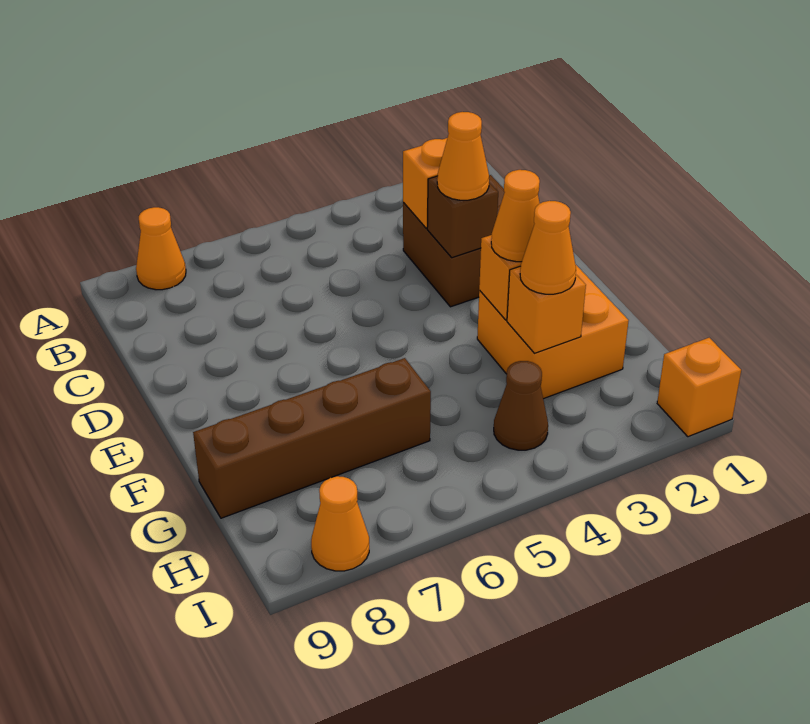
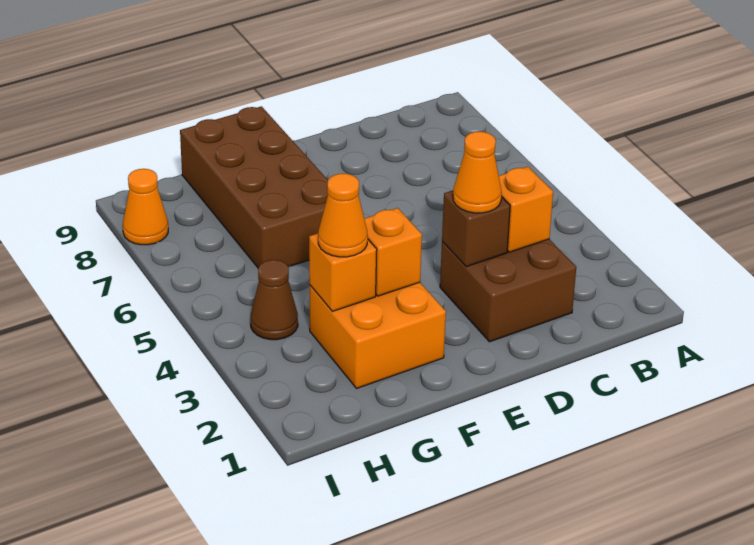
orange 1x1 cone [136,207,186,290] -> none
orange 1x1 cone [491,170,540,262] -> none
brown 1x4 brick [193,358,431,518] -> brown 2x4 brick [180,106,328,267]
orange 1x1 brick [657,338,741,437] -> none

